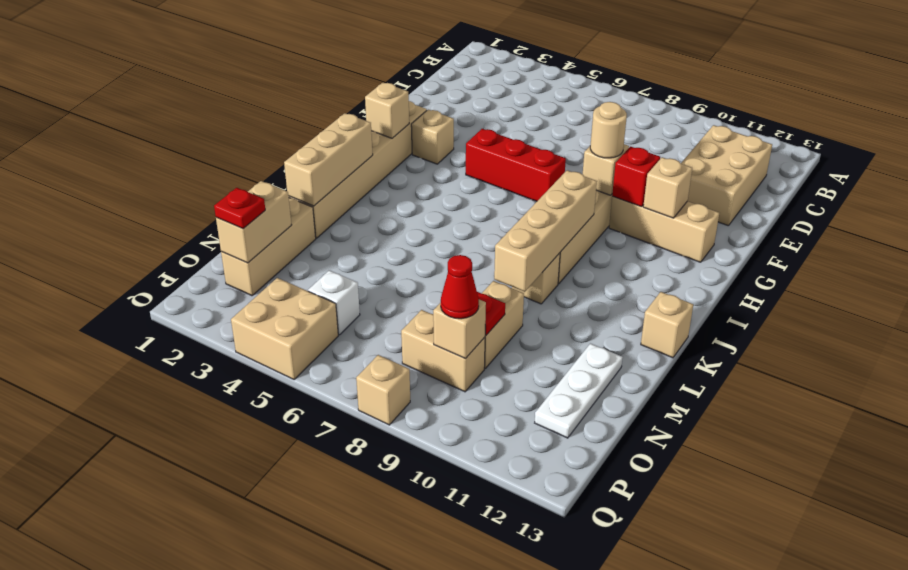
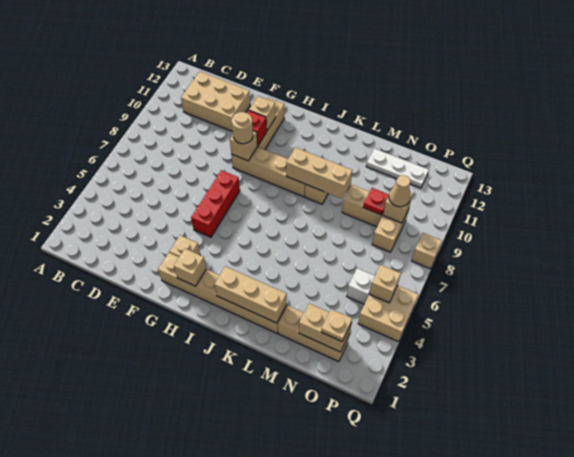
tan 1x4 brick [494,170,597,292] -> tan 1x3 brick [286,147,352,199]
tan 1x1 brick [641,292,693,358] -> tan 1x1 brick moved to [369,265,401,303]
red 1x1 plate [214,188,265,229] -> tan 1x1 plate [321,309,352,341]
red 1x1 cone [441,255,479,319] -> tan 1x1 cone [389,175,411,207]

